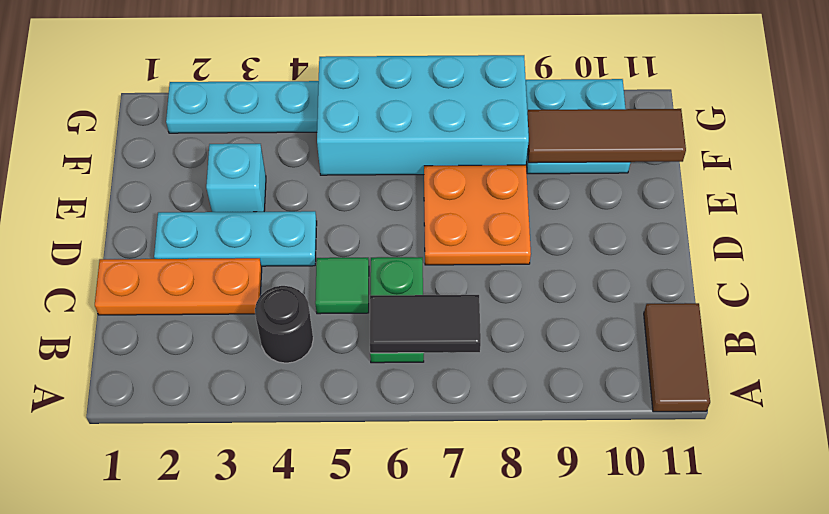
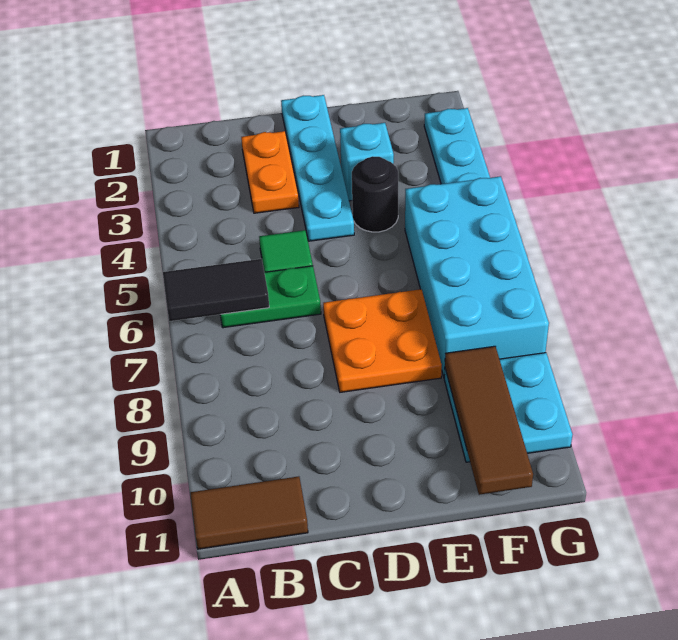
black 1x1 round brick [255,286,313,363] -> black 1x1 round brick moved to [352,156,398,232]
black 1x2 tile [370,295,481,353] -> black 1x2 tile turned to [163,259,269,321]
orange 1x3 plate [95,258,262,315] -> orange 1x2 plate [241,131,299,213]
cyan 1x3 plate [154,211,317,266] -> cyan 1x4 plate [281,95,354,241]

